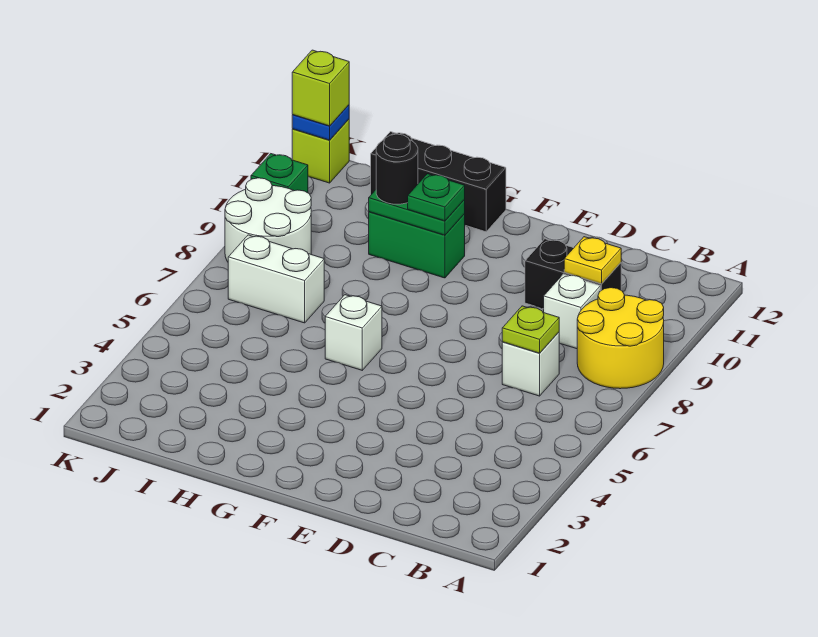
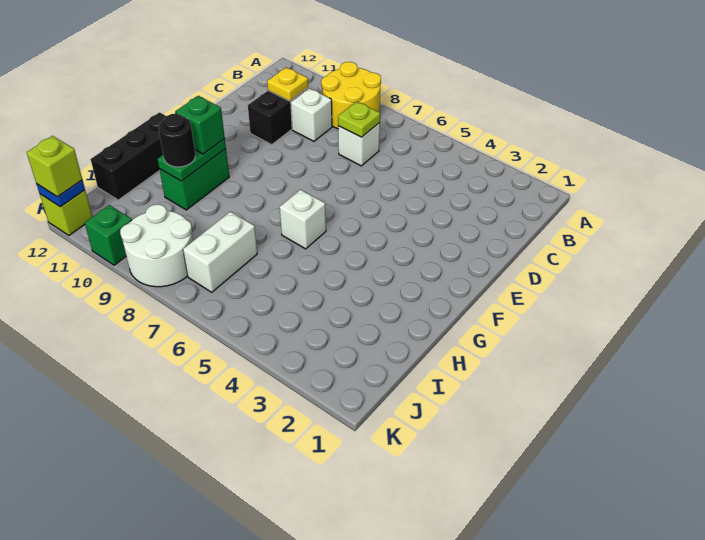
green 1x1 plate [408,174,465,221] -> green 1x1 brick [176,96,225,154]

